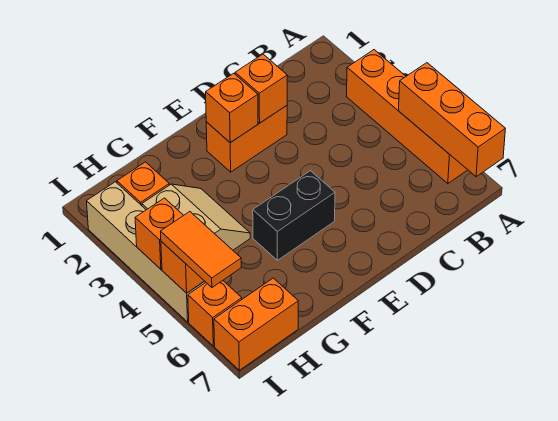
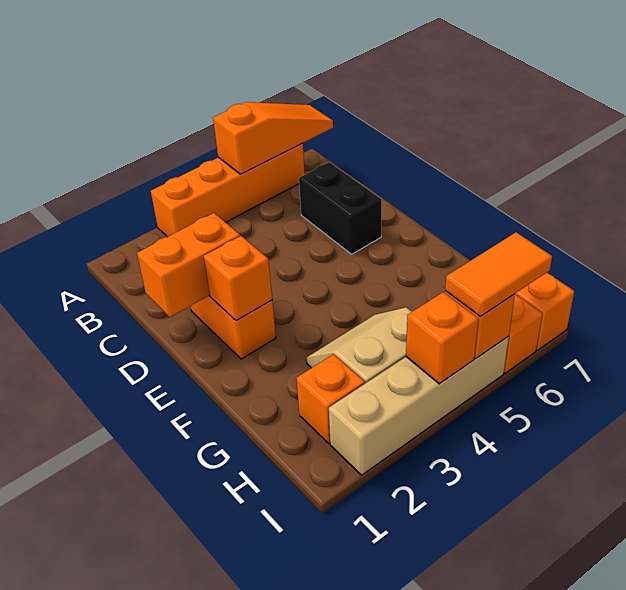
orange 1x3 brick [398,63,505,177] -> orange 1x3 slope [213,102,333,174]
orange 1x1 brick [235,54,287,123] -> orange 1x2 brick [137,213,240,317]
black 1x2 brick [253,171,335,260] -> black 1x2 brick moved to [299,162,382,254]

